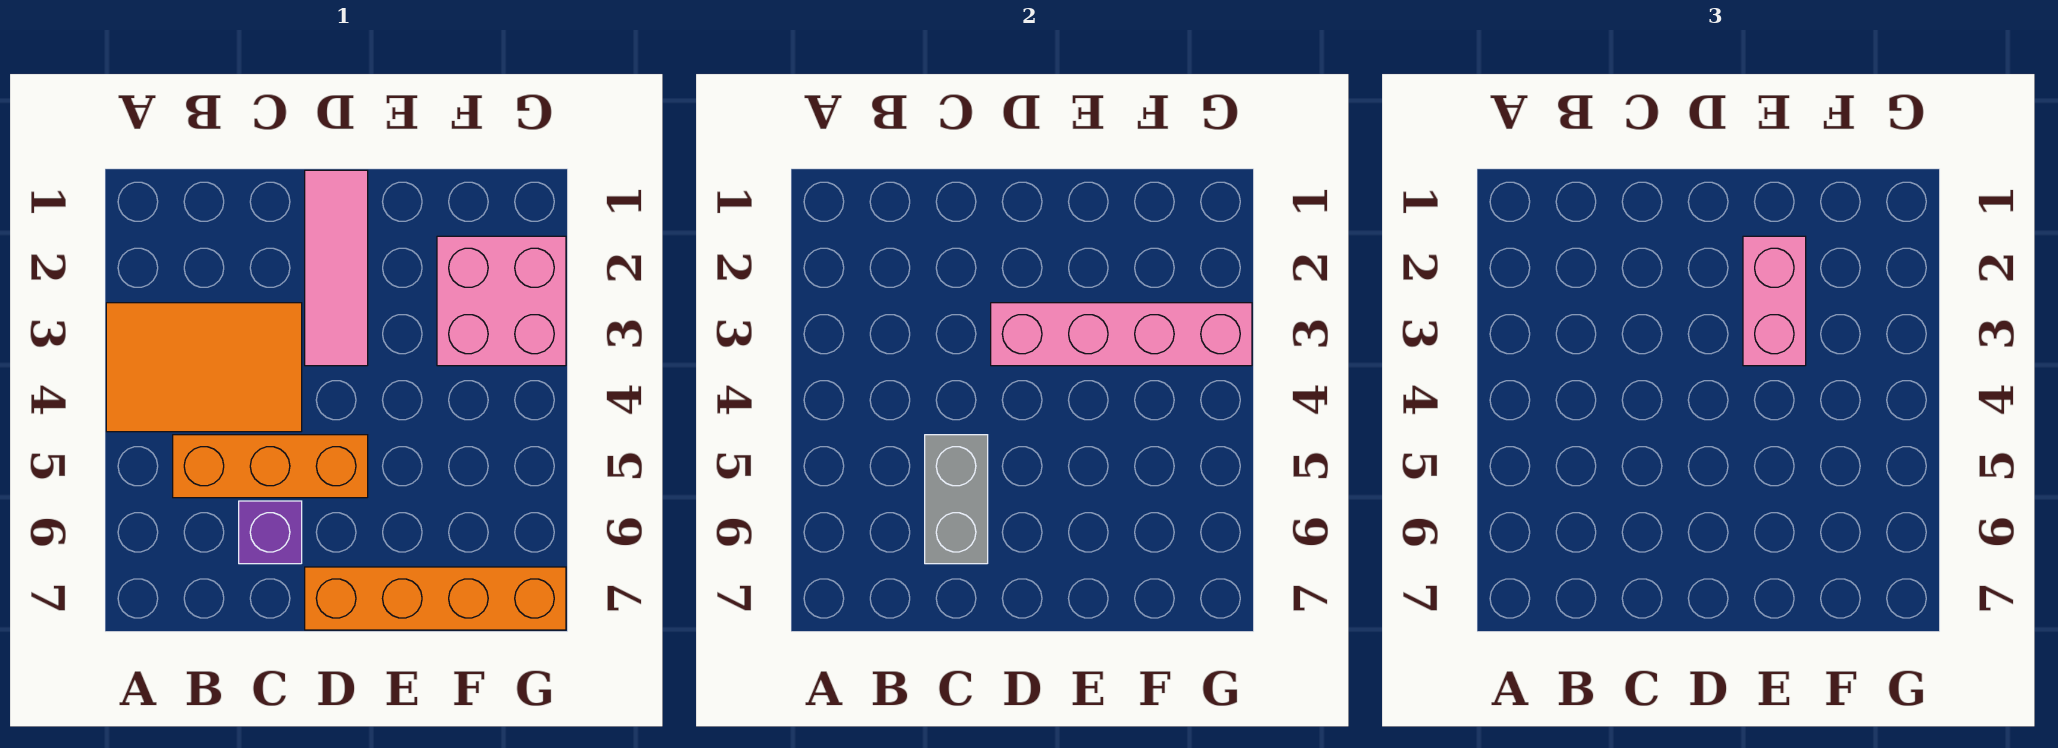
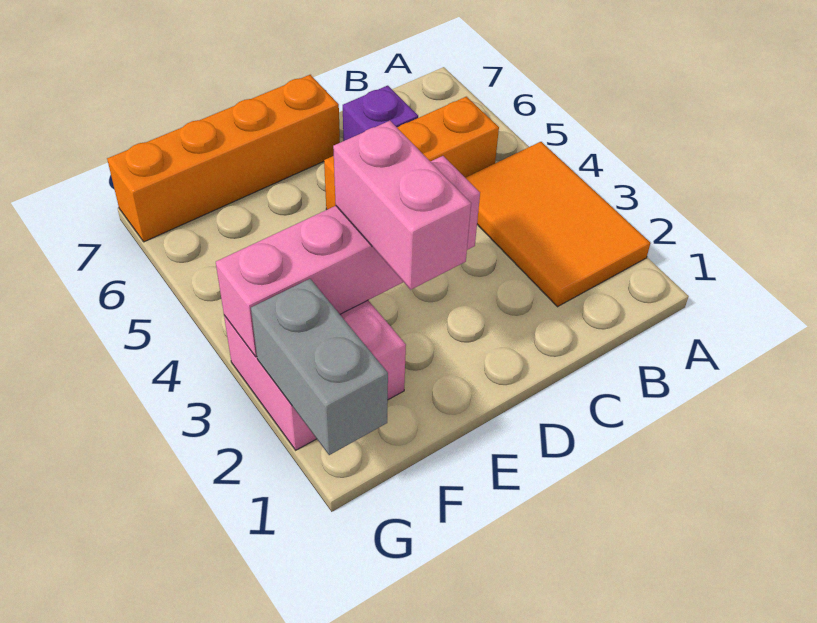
orange 2x3 tile [106,303,302,432] -> orange 2x3 tile turned to [466,142,650,307]
grey 1x2 brick [925,435,988,564] -> grey 1x2 brick moved to [251,279,388,455]
pink 1x3 tile [305,170,368,366] -> none

